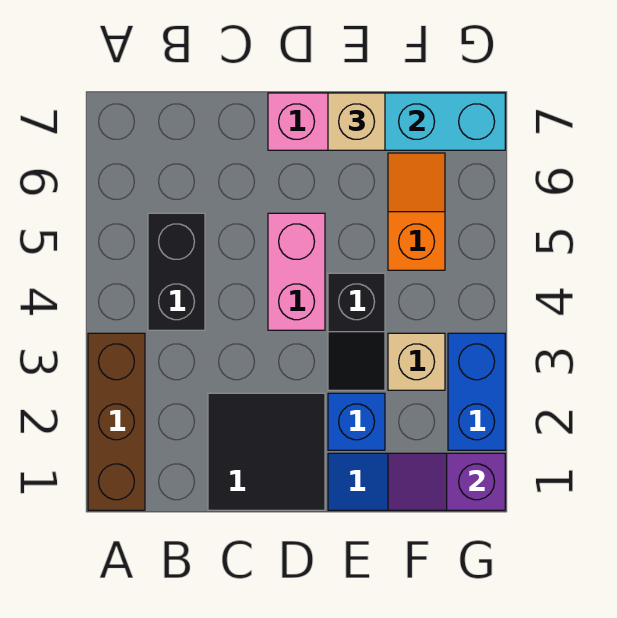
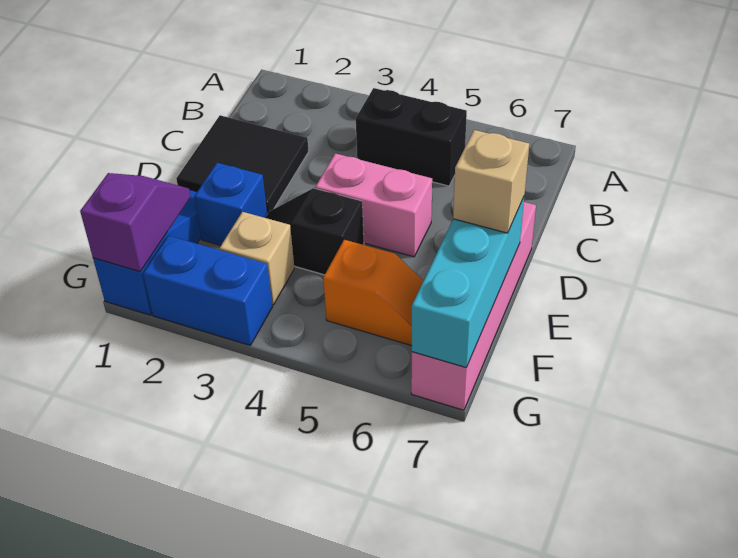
brown 1x3 brick [88,333,145,510] -> none

